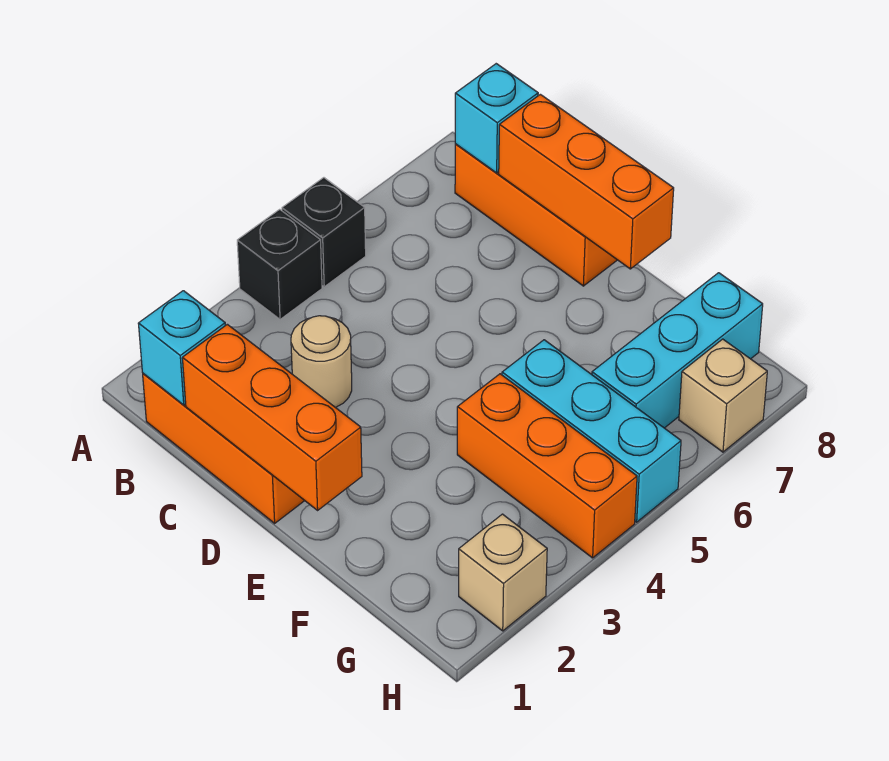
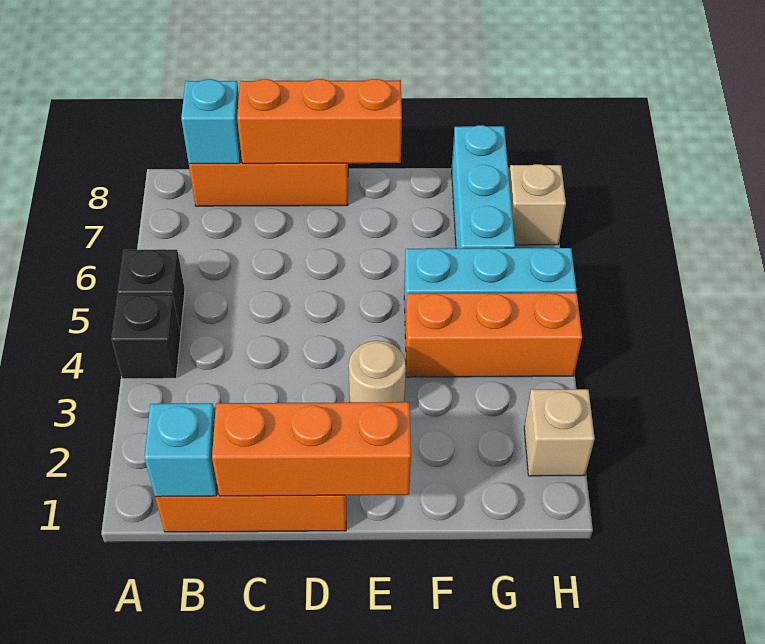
tan 1x1 round brick [291,316,352,408] -> tan 1x1 round brick moved to [349,341,406,402]

